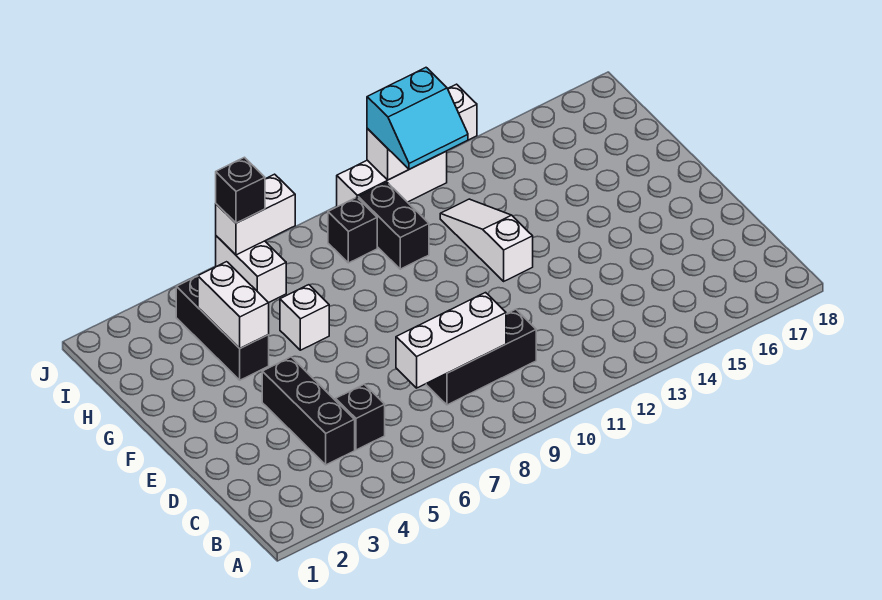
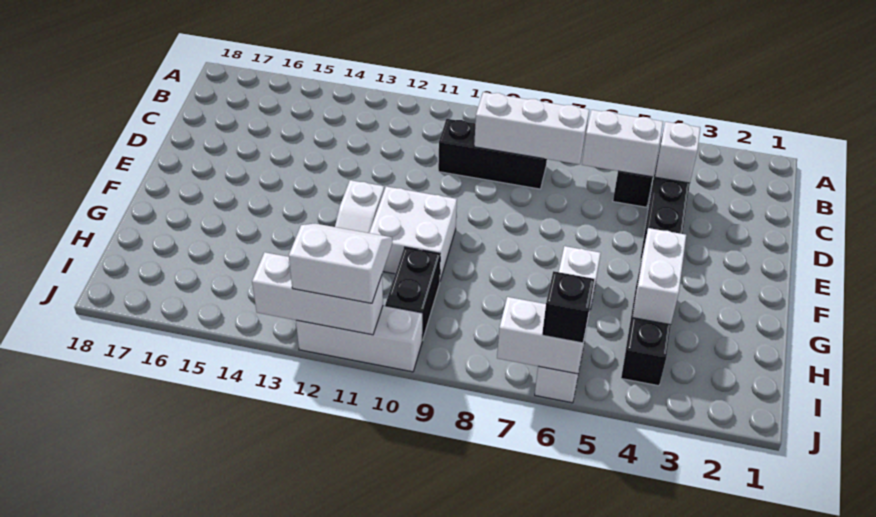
none -> white 1x1 brick [655,122,700,183]
none -> white 1x2 brick [582,110,663,177]
none -> white 2x2 brick [369,187,457,280]
black 1x1 brick [328,197,377,263] -> none
cyan 2x2 slope [367,68,468,169] -> white 2x2 slope [289,224,392,303]

